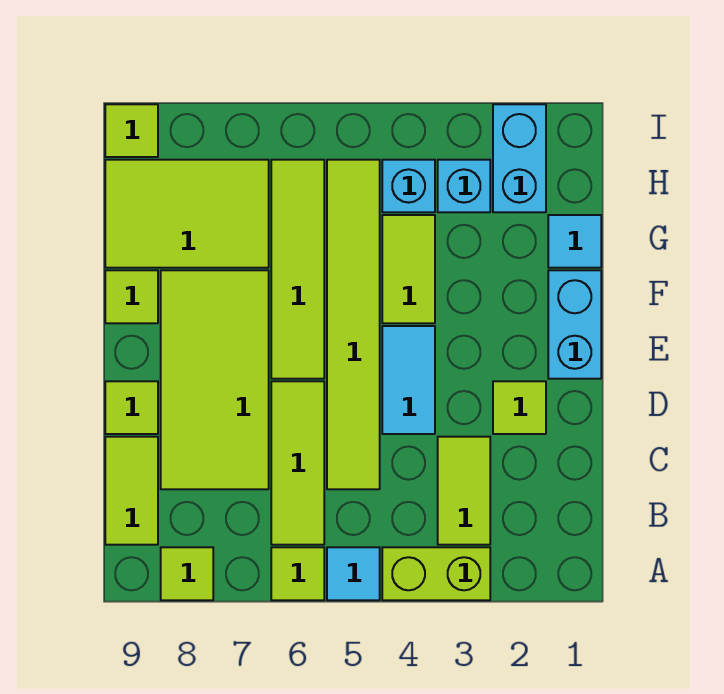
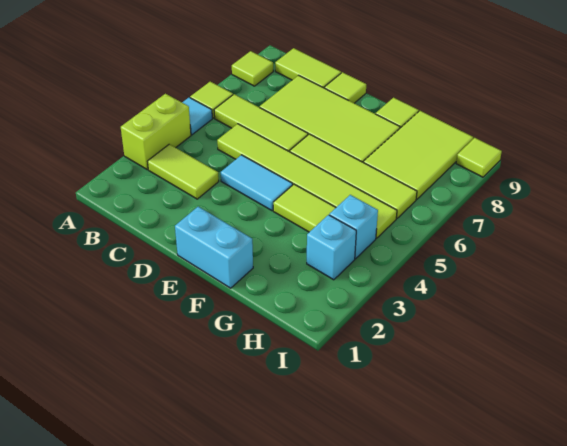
lime 1x1 tile [493,381,546,434] -> none
cyan 1x1 tile [548,215,601,268] -> none
cyan 1x2 brick [493,104,546,212] -> none

